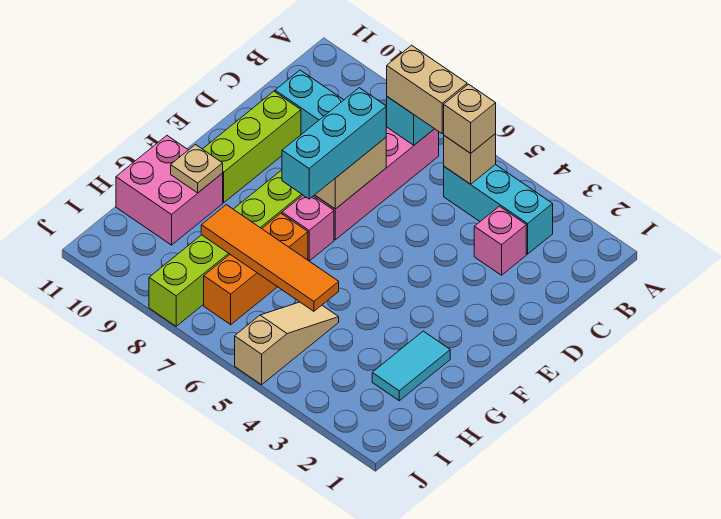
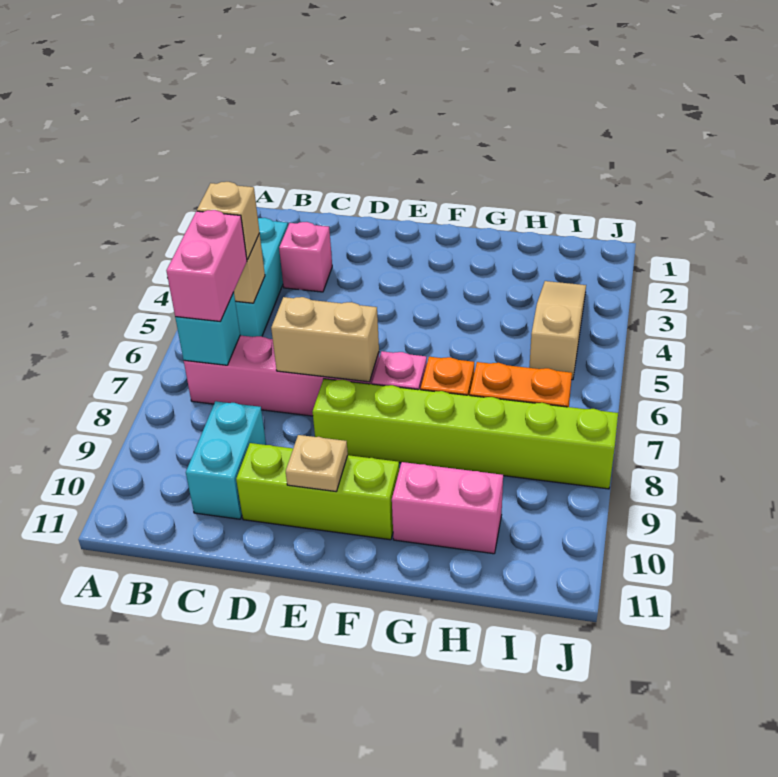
tan 1x2 brick [387,45,467,134] -> pink 1x2 brick [166,210,247,321]
cyan 1x3 brick [282,88,386,199] -> none
cyan 1x2 tile [372,331,450,401] -> none
pink 2x2 brick [116,136,223,245] -> pink 1x2 brick [392,462,503,554]
tan 1x1 plate [171,145,223,193] -> tan 1x1 plate moved to [286,435,348,491]
tan 1x3 slope [235,302,339,385] -> tan 1x3 slope turned to [529,281,586,380]
orange 1x4 tile [201,205,339,311] -> none

